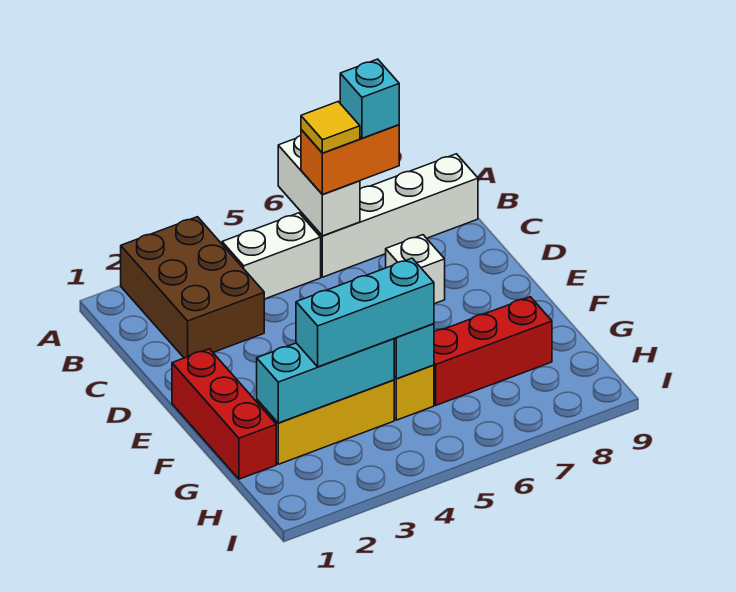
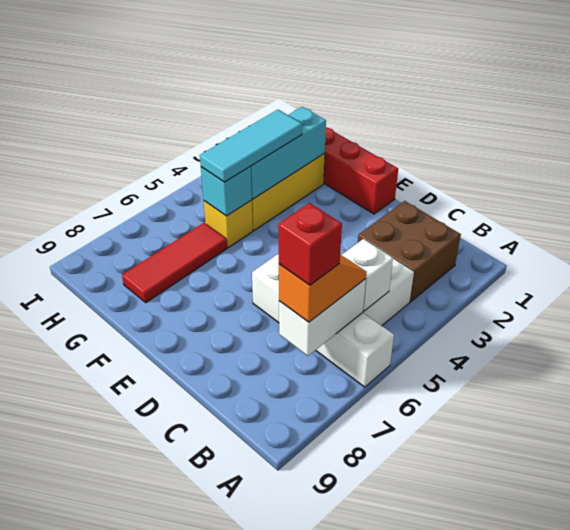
brown 2x3 brick [121,217,264,358] -> brown 2x2 brick [358,201,461,302]
white 1x2 brick [278,135,360,236] -> white 1x2 brick turned to [279,279,366,356]
white 1x4 brick [301,154,478,277] -> white 1x4 brick turned to [252,254,394,387]
orange 1x2 brick [301,125,399,194] -> orange 1x2 slope [279,255,366,322]
yellow 1x1 tile [301,102,360,153] -> none
cyan 1x1 brick [340,59,399,138] -> red 1x1 brick [278,203,342,285]
white 1x1 brick [386,235,445,304] -> white 1x1 brick moved to [342,239,393,311]
cyan 1x3 brick [296,258,434,367] -> cyan 1x3 tile [200,110,302,182]
red 1x3 brick [434,297,552,405] -> red 1x3 tile [122,223,227,303]

